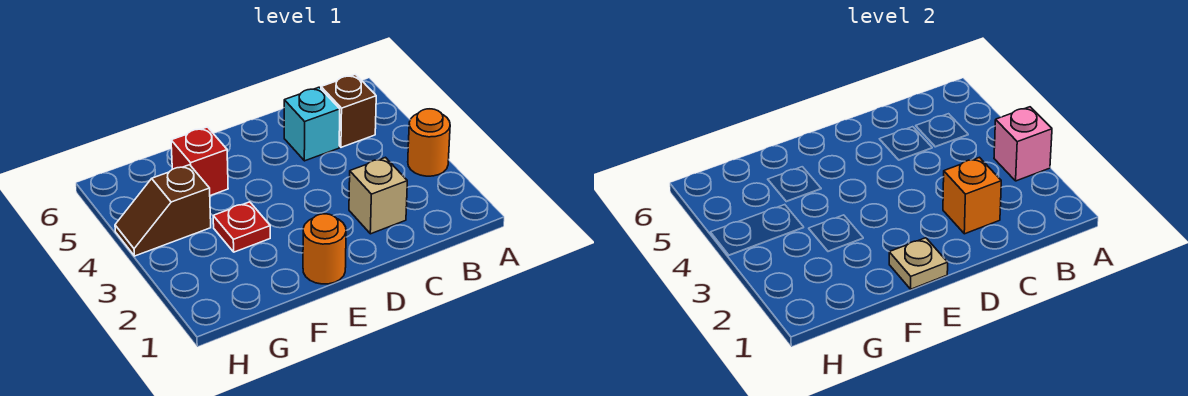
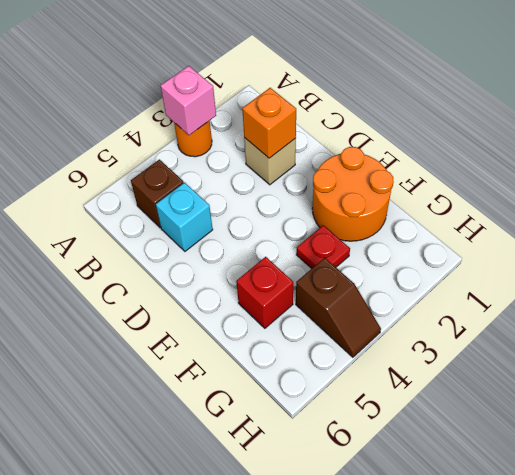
orange 1x1 round brick [303,214,346,284] -> orange 2x2 round brick [312,147,394,241]
tan 1x1 plate [889,238,948,289] -> none

